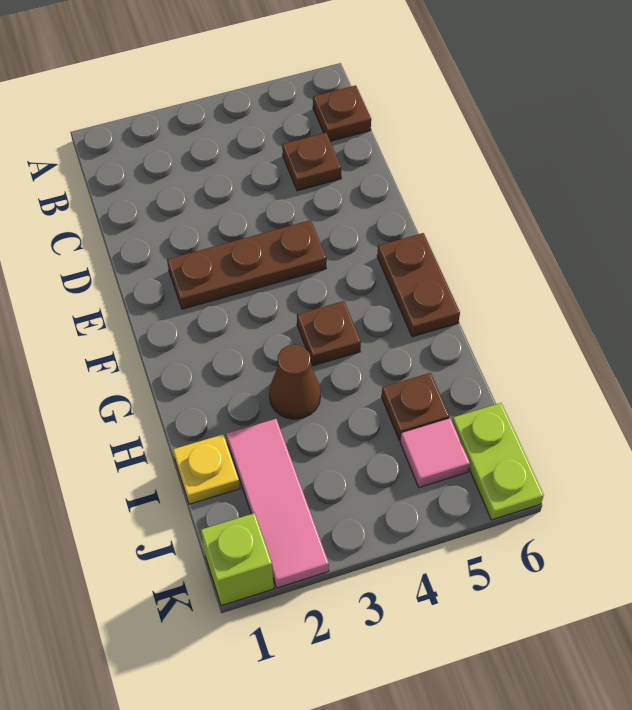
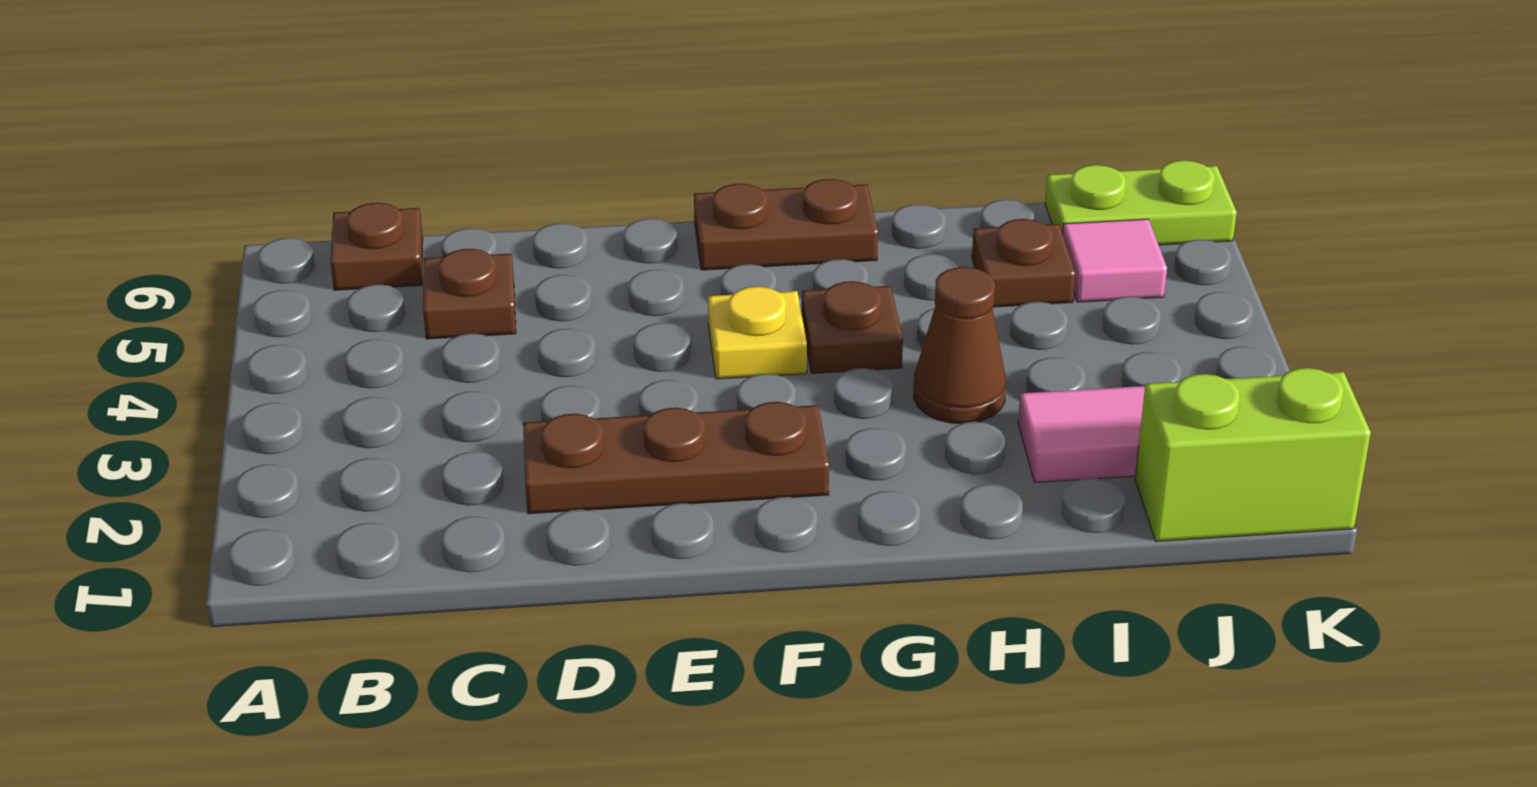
brown 1x3 plate [167,220,327,309] -> brown 1x3 plate turned to [523,402,829,514]
yellow 1x1 plate [173,435,240,504] -> yellow 1x1 plate moved to [708,287,807,379]
lime 1x1 brick [201,513,274,606] -> lime 1x2 brick [1135,368,1371,541]

